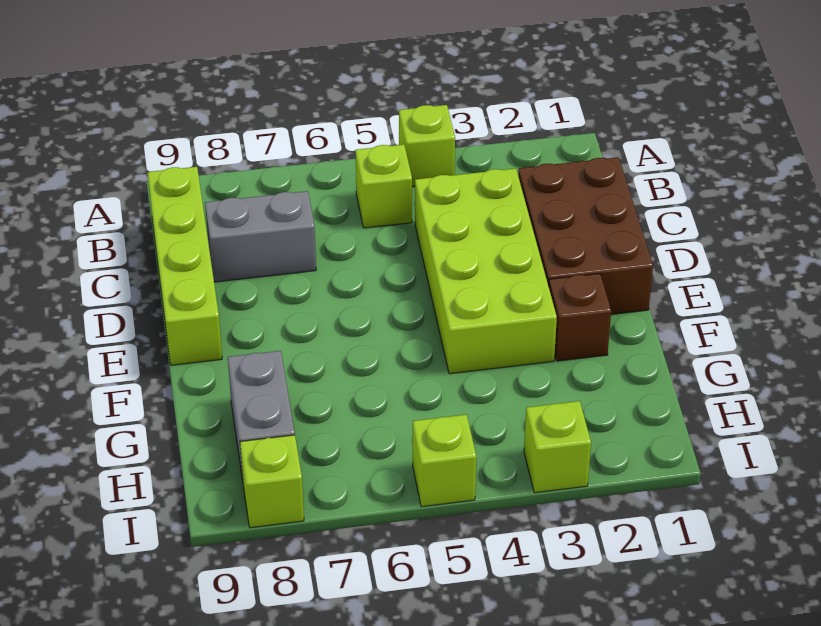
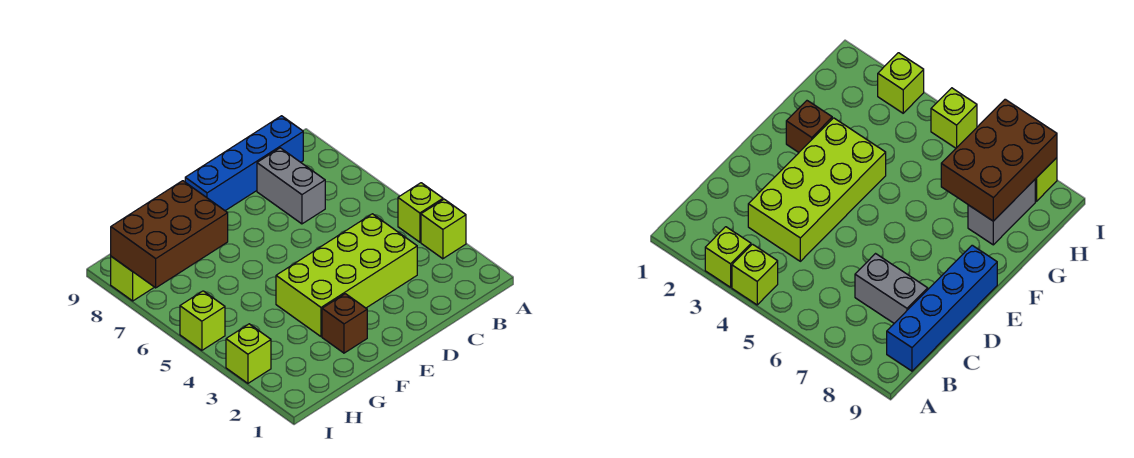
lime 1x1 brick [355,145,412,228] -> lime 1x1 brick moved to [421,199,466,259]
lime 1x4 brick [147,167,222,365] -> blue 1x4 brick [185,116,303,211]
brown 2x3 brick [518,157,653,314] -> brown 2x3 brick moved to [111,181,228,288]

